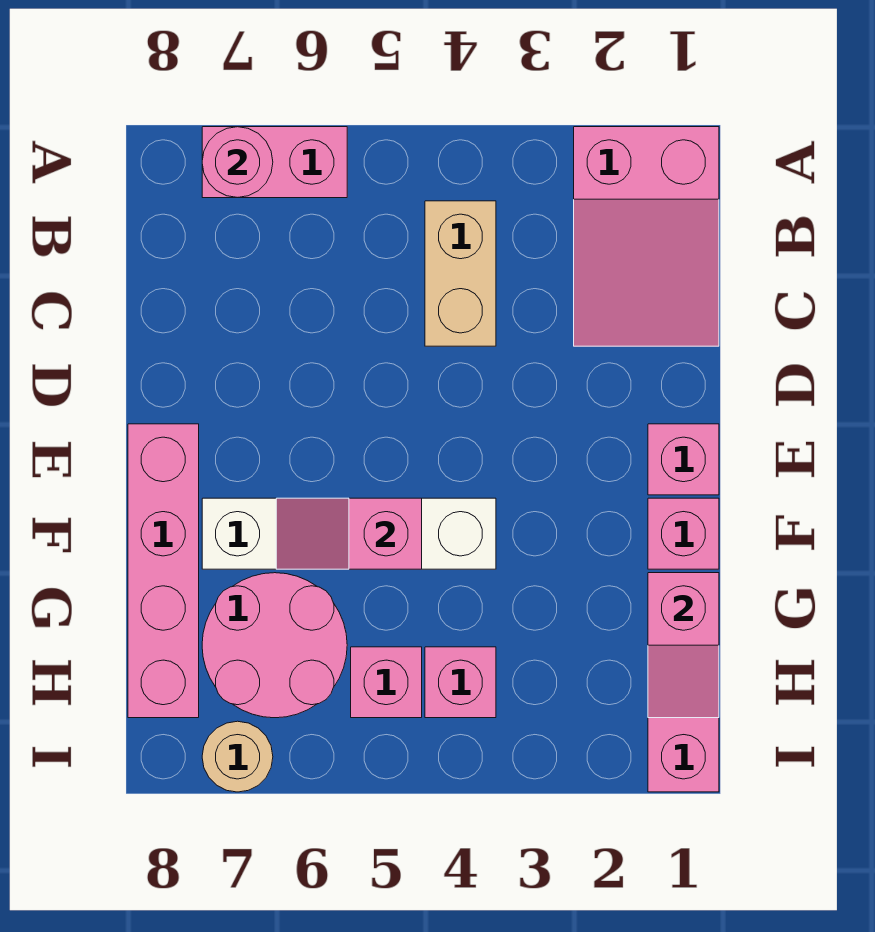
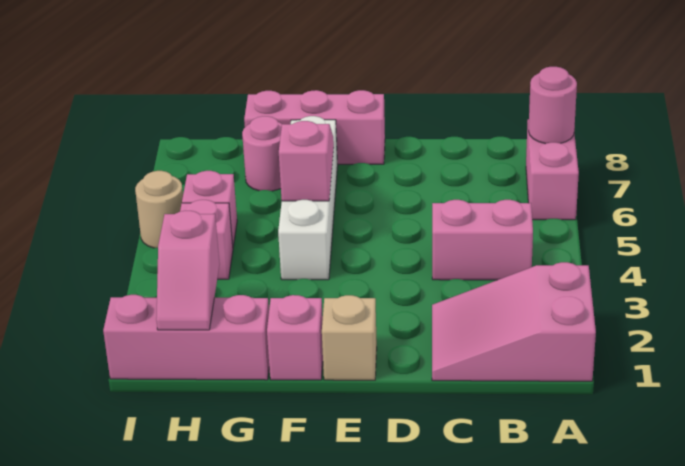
tan 1x2 brick [425,201,496,346] -> pink 1x2 brick [432,200,533,280]
pink 1x1 brick [648,424,719,495] -> tan 1x1 brick [322,295,377,380]
pink 1x4 brick [128,424,199,718] -> pink 1x3 brick [244,90,385,164]
pink 1x2 slope [648,573,719,718] -> pink 1x2 slope turned to [156,211,220,330]
pink 2x2 round brick [202,573,347,718] -> pink 1x1 round brick [242,116,282,191]
tan 1x1 round brick [202,721,273,792] -> tan 1x1 round brick moved to [135,171,183,248]

